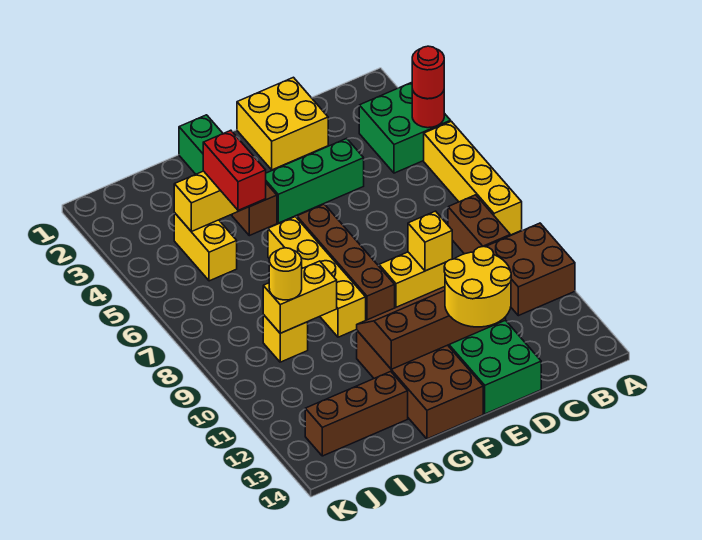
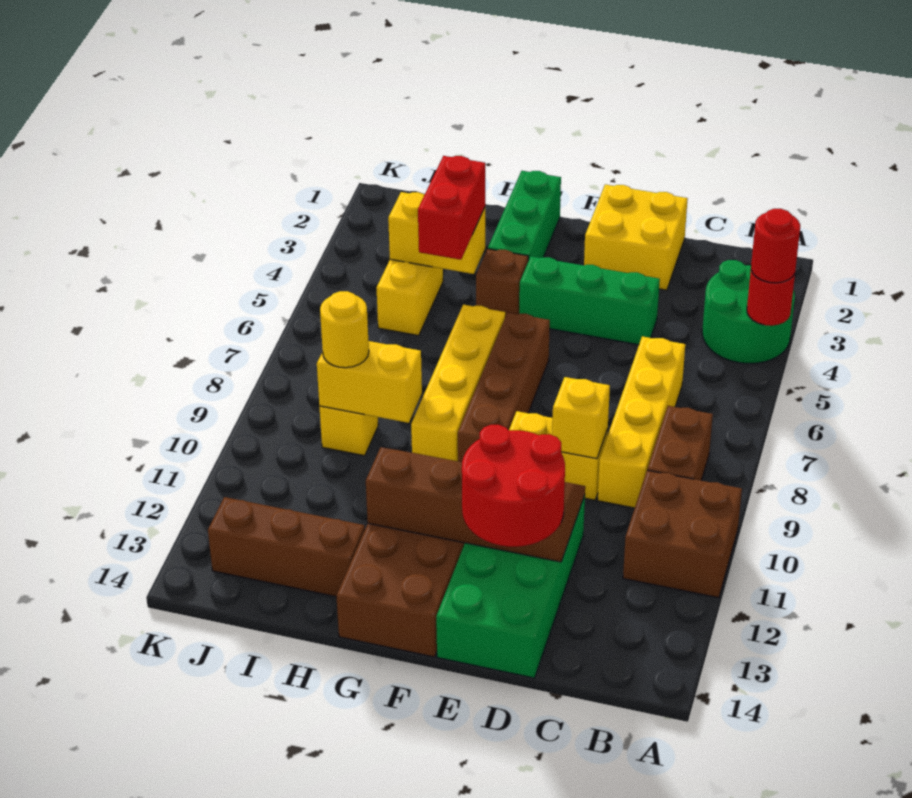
green 2x2 brick [359,82,451,173] -> green 2x2 round brick [702,260,795,363]
yellow 1x4 brick [424,121,522,235] -> yellow 1x4 brick moved to [598,336,685,508]
yellow 2x2 round brick [444,246,511,327] -> red 2x2 round brick [462,425,565,547]

